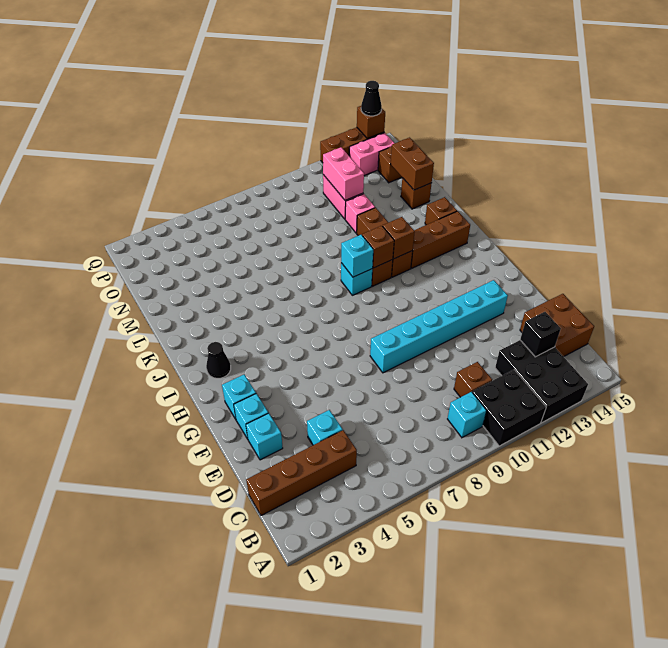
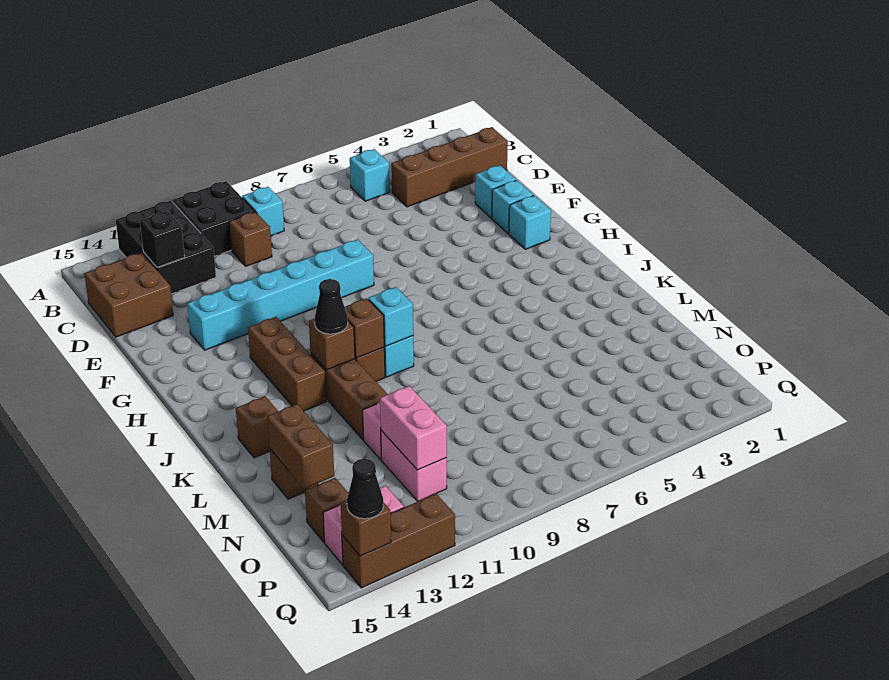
cyan 1x1 brick [307,410,343,445] -> cyan 1x1 brick moved to [350,149,390,201]
black 1x1 cone [206,342,231,378] -> black 1x1 cone moved to [315,279,348,334]
brown 1x3 brick [411,211,470,268] -> brown 1x3 brick turned to [248,317,327,411]

